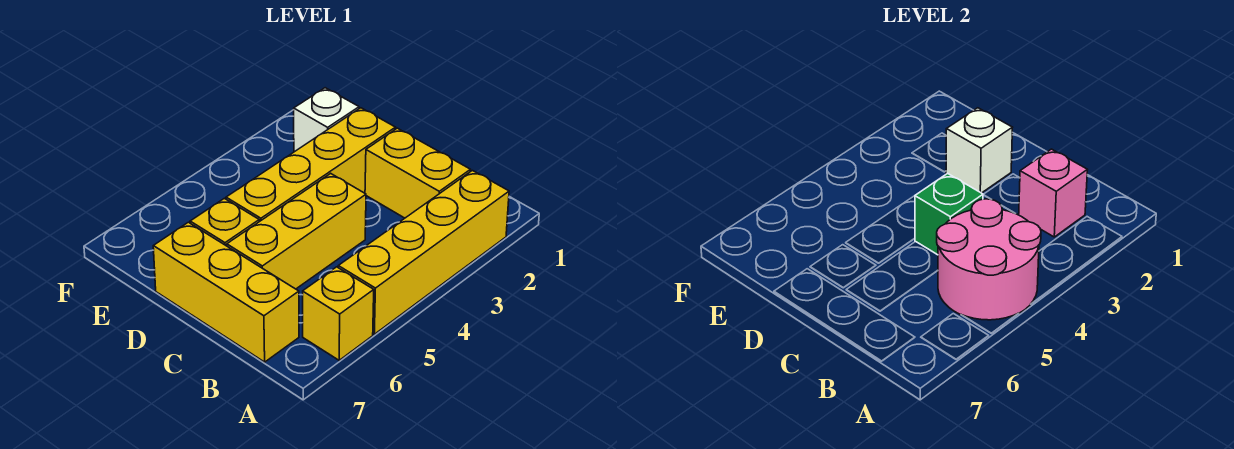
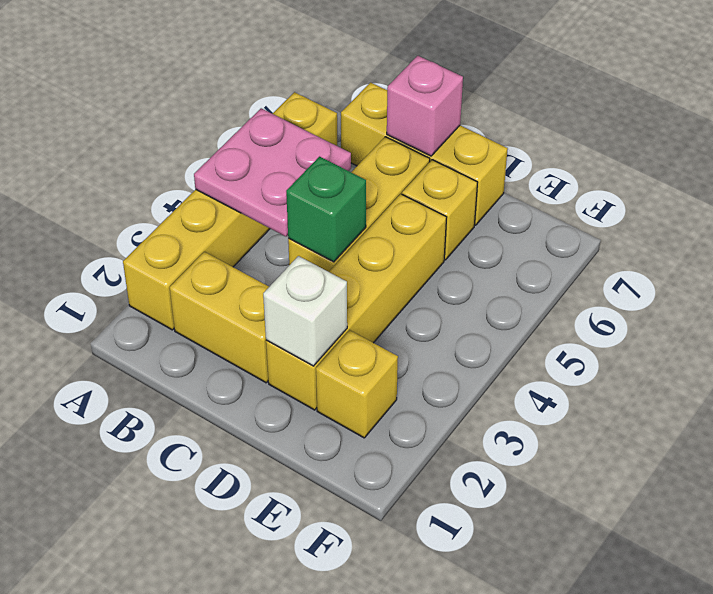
pink 2x2 round brick [937,199,1041,320] -> pink 2x2 plate [194,108,351,237]
pink 1x1 brick [1019,149,1087,237] -> pink 1x1 brick moved to [387,56,463,156]
white 1x1 brick [294,88,359,152] -> yellow 1x1 brick [316,330,398,438]

